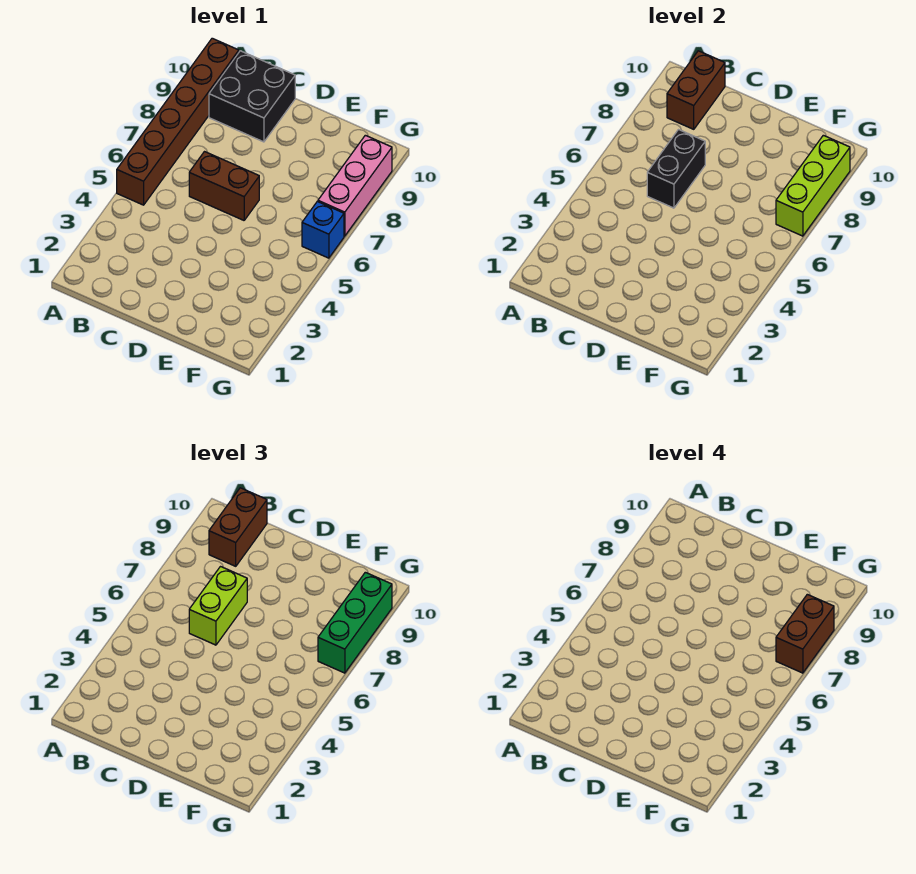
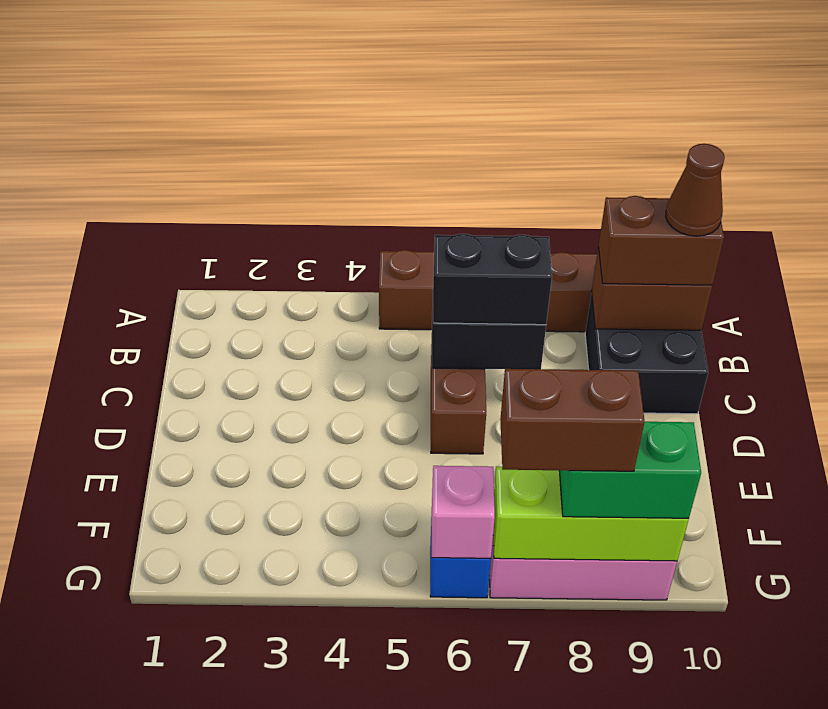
none -> brown 1x1 cone [666,144,725,236]
lime 1x2 brick [189,567,247,645] -> black 1x2 brick [433,234,552,325]
none -> pink 1x1 brick [432,466,495,558]
green 1x3 brick [318,572,392,673] -> green 1x2 brick [559,422,701,518]

